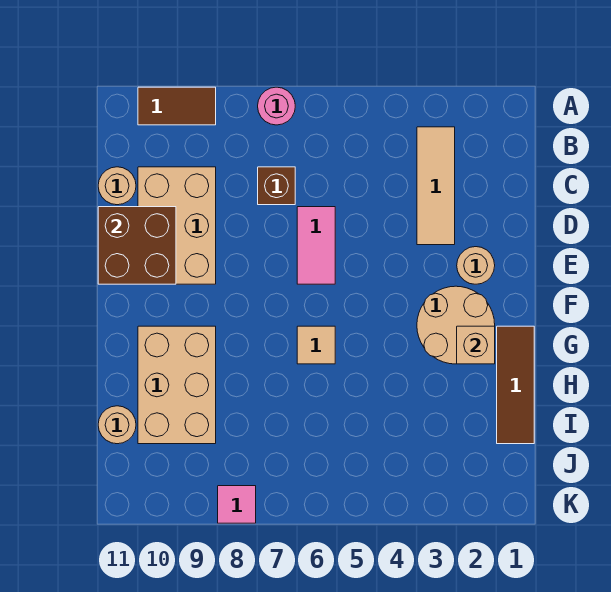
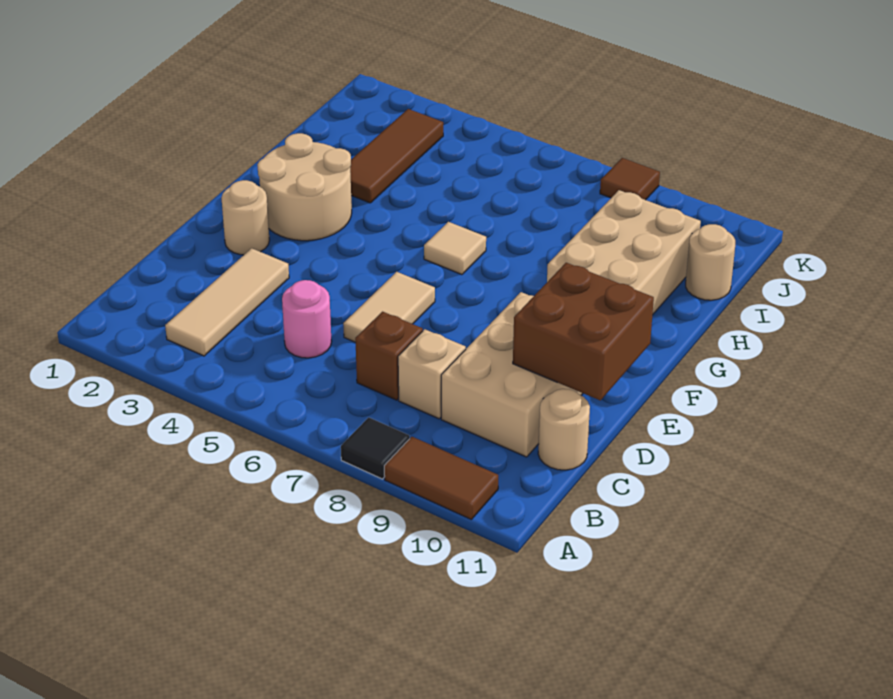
pink 1x1 round brick [258,87,295,125] -> pink 1x1 round brick moved to [282,280,331,358]
none -> black 1x1 tile [341,417,410,479]
pink 1x2 tile [297,207,335,284] -> tan 1x2 tile [343,272,435,342]
brown 1x3 tile [497,326,534,444] -> brown 1x3 tile moved to [350,109,443,203]
tan 1x1 brick [457,326,495,364] -> tan 1x1 brick moved to [398,329,466,419]
pink 1x1 tile [218,486,256,523] -> brown 1x1 tile [600,158,660,200]

